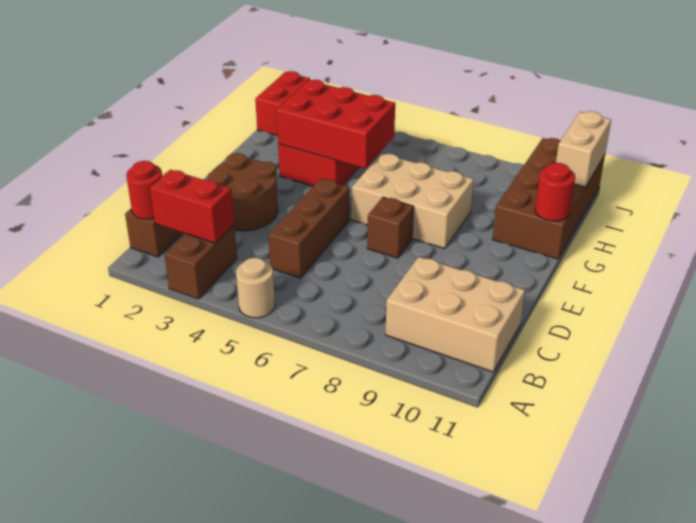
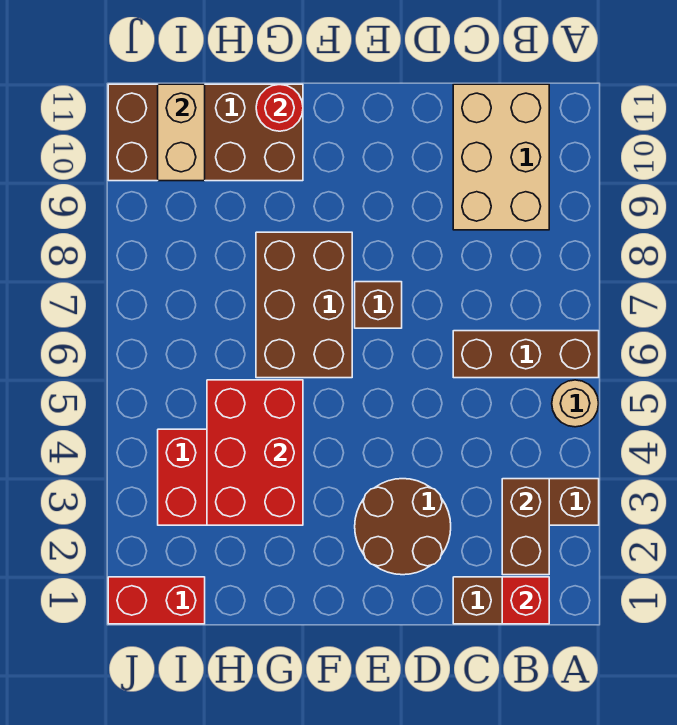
red 1x1 round brick [126,161,162,219] -> red 1x1 brick [502,577,549,624]
red 1x2 brick [150,170,234,243] -> brown 1x2 brick [502,479,549,575]
brown 1x3 brick [268,179,350,278] -> brown 1x3 brick moved to [453,331,599,378]
tan 2x3 brick [352,153,474,249] -> brown 2x3 brick [256,232,352,378]
tan 1x2 brick [556,111,611,187] -> tan 1x2 brick turned to [158,84,205,181]

